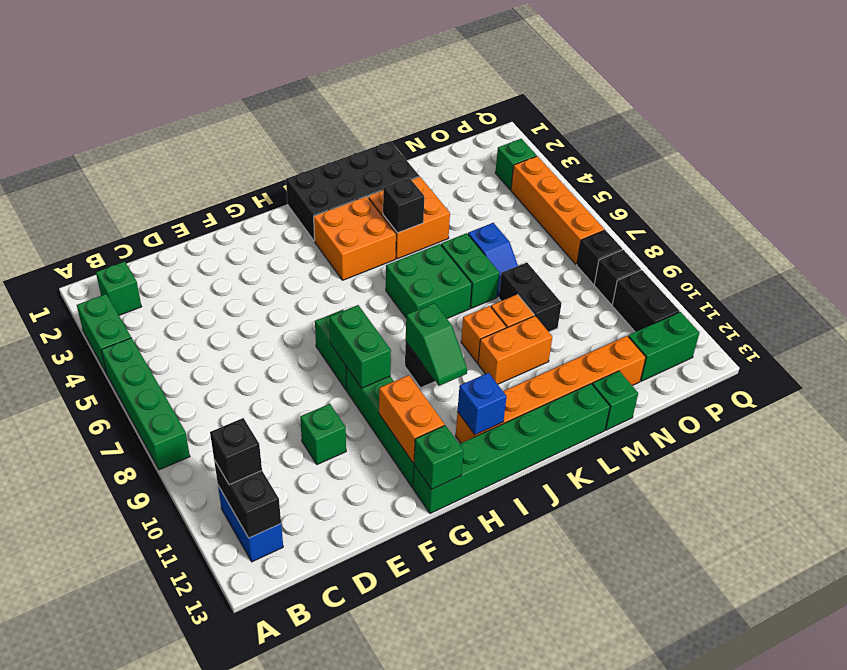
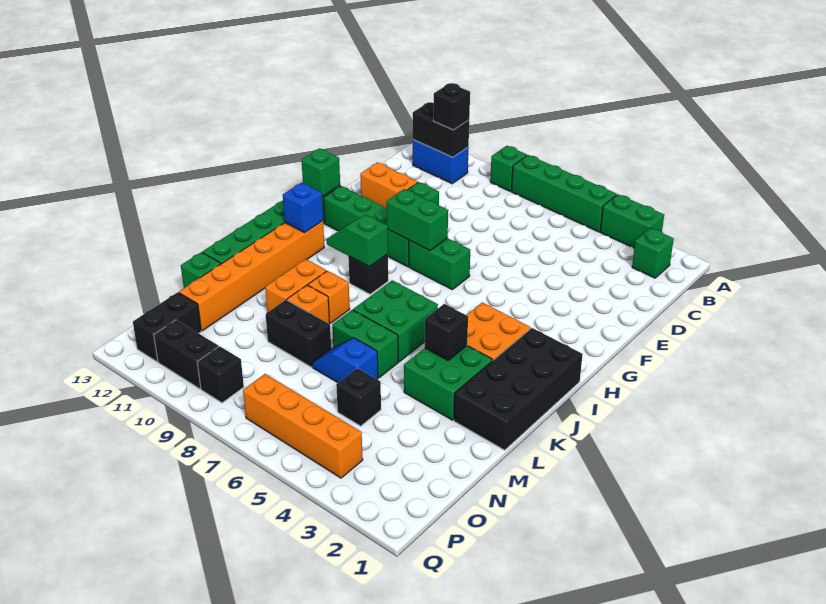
orange 1x2 brick [379,375,445,463] -> orange 1x2 brick moved to [360,163,418,208]
orange 2x2 brick [368,177,450,259] -> green 2x2 brick [404,346,493,420]
green 1x2 brick [628,312,699,381] -> black 1x2 brick [133,292,201,362]
green 1x1 brick [495,139,537,190] -> green 1x1 brick moved to [490,146,527,191]
black 1x1 brick [577,230,622,284] -> black 1x1 brick moved to [336,368,381,426]

